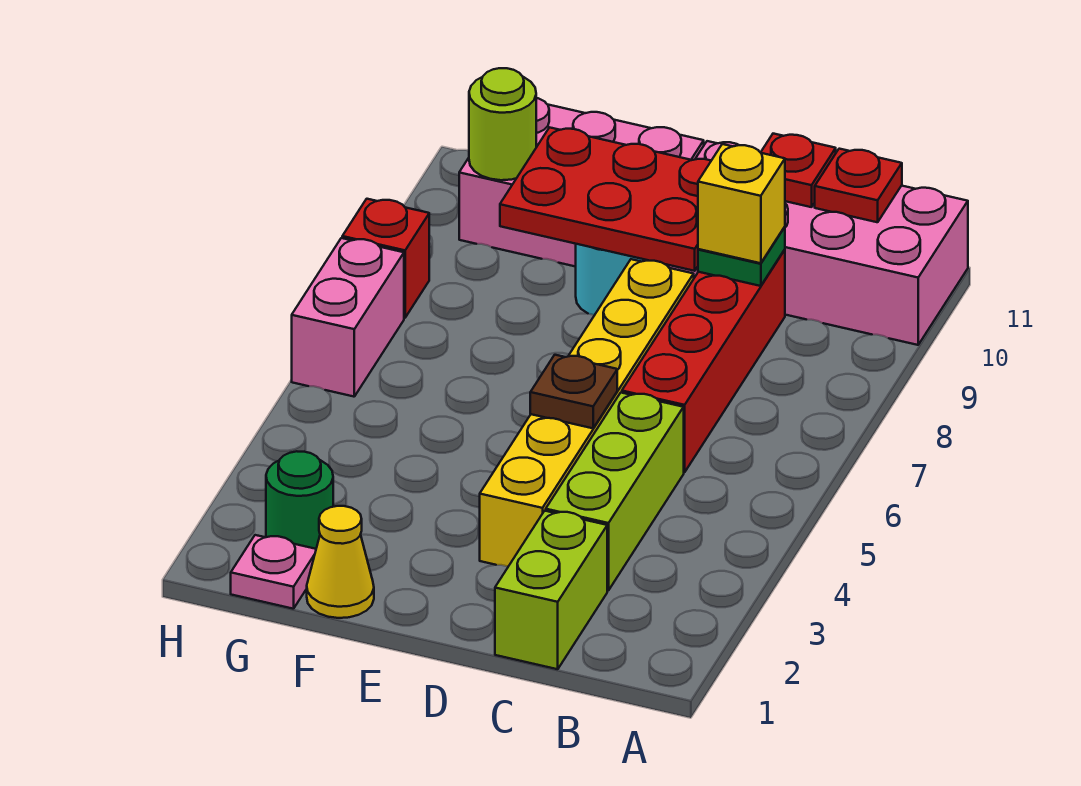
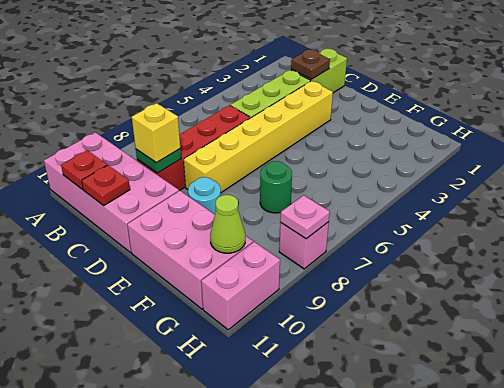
brown 1x1 plate [530,355,617,428] -> brown 1x1 plate moved to [291,49,330,79]
red 2x3 plate [500,127,711,271] -> none
yellow 1x1 cone [307,506,374,618] -> none
pink 1x1 plate [231,535,316,609] -> pink 1x1 plate moved to [280,195,330,239]
green 1x1 round brick [266,451,333,549] -> green 1x1 round brick moved to [260,161,292,213]
lime 1x1 round brick [469,68,536,180] -> lime 1x1 cone [210,195,245,253]
pink 1x2 brick [292,238,404,397] -> pink 1x2 brick moved to [201,242,280,330]
red 1x1 brick [342,199,429,318] -> pink 1x1 brick [279,222,329,269]

